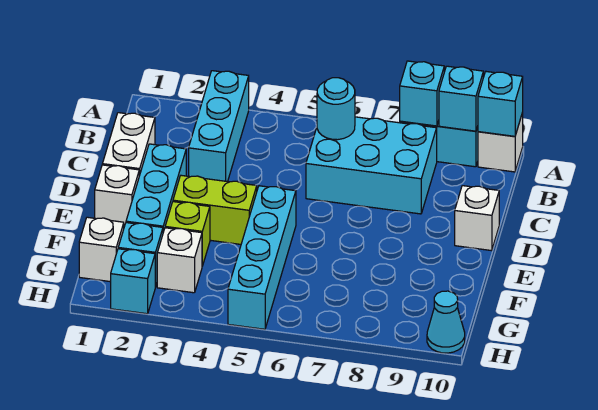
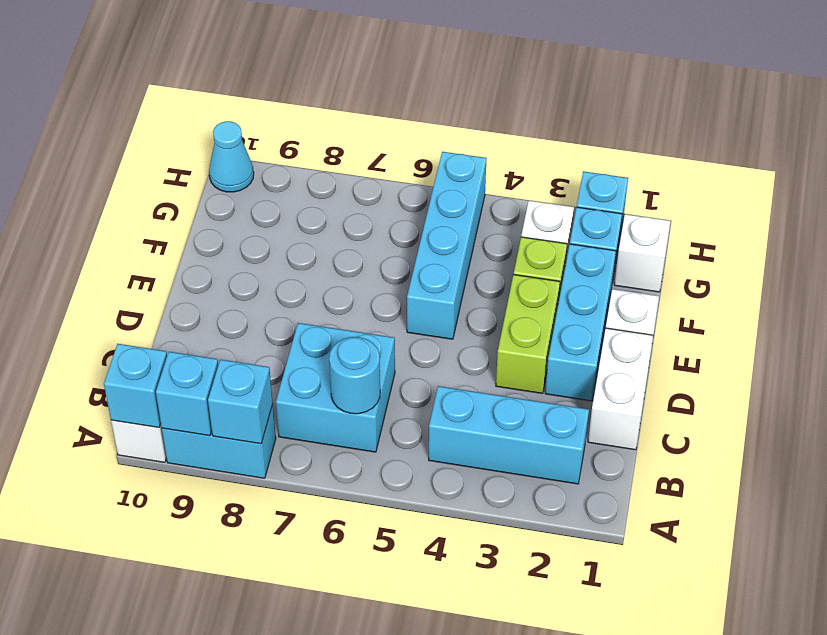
cyan 1x3 brick [189,71,249,182] -> cyan 1x3 brick turned to [429,386,589,484]
cyan 2x3 brick [306,117,437,214] -> cyan 2x2 brick [276,323,395,452]
white 1x1 brick [455,186,499,251] -> none
lime 1x2 brick [173,175,257,244] -> lime 1x2 brick turned to [496,275,560,393]

